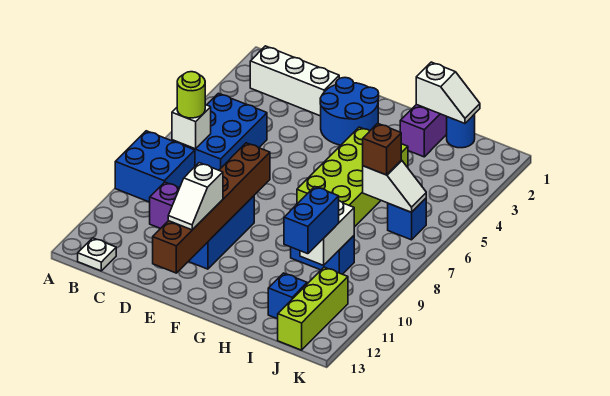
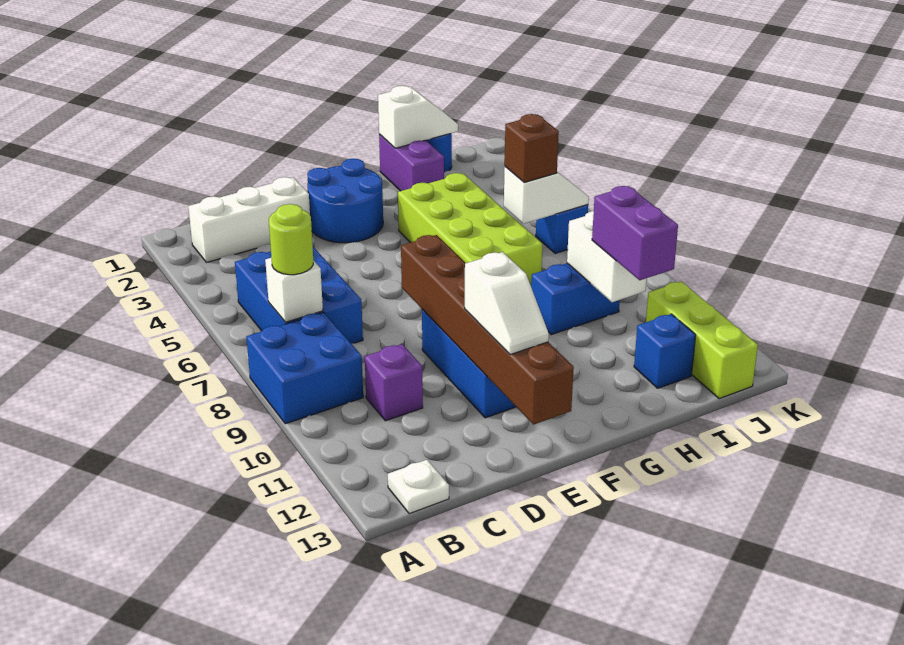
blue 1x2 brick [284,187,339,254] -> purple 1x2 brick [592,186,678,280]

